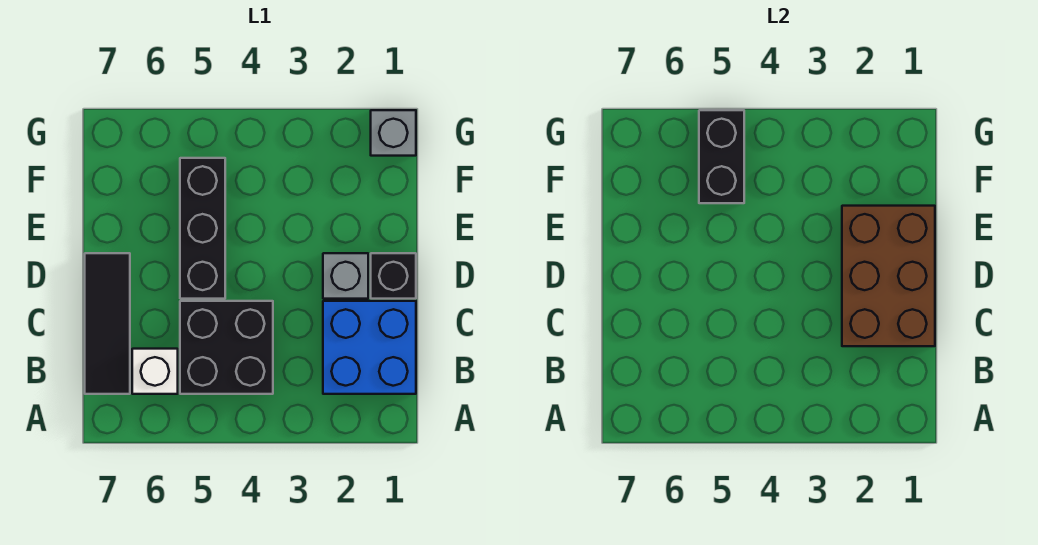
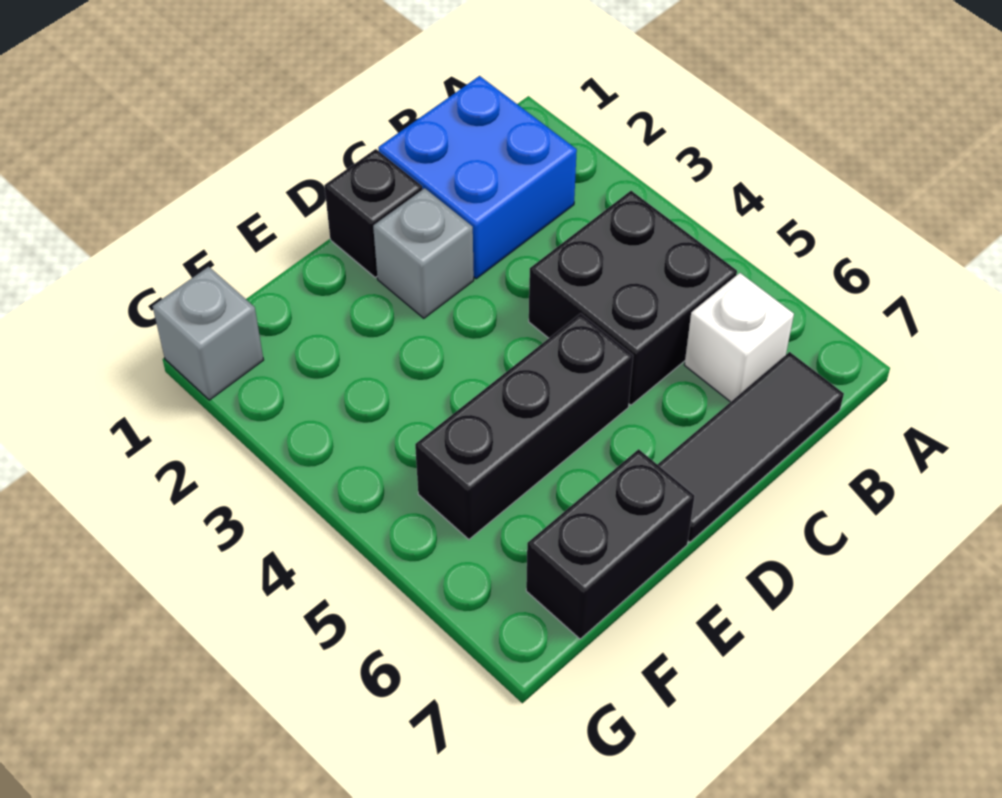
brown 2x3 brick [842,206,935,346] -> none
black 1x2 brick [699,110,744,203] -> black 1x2 brick moved to [526,449,695,639]

